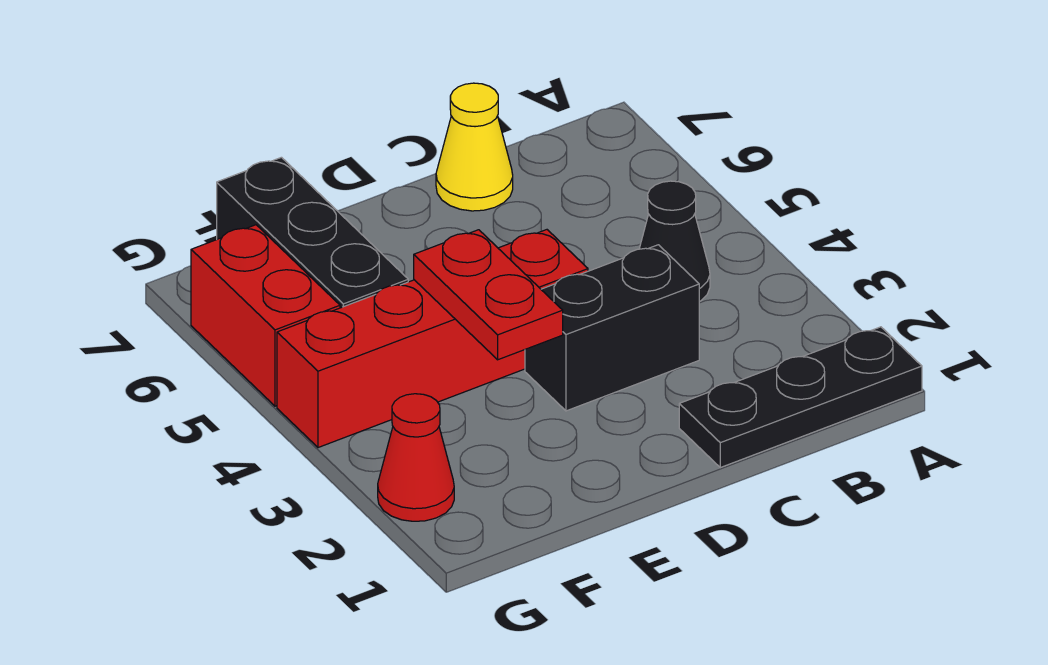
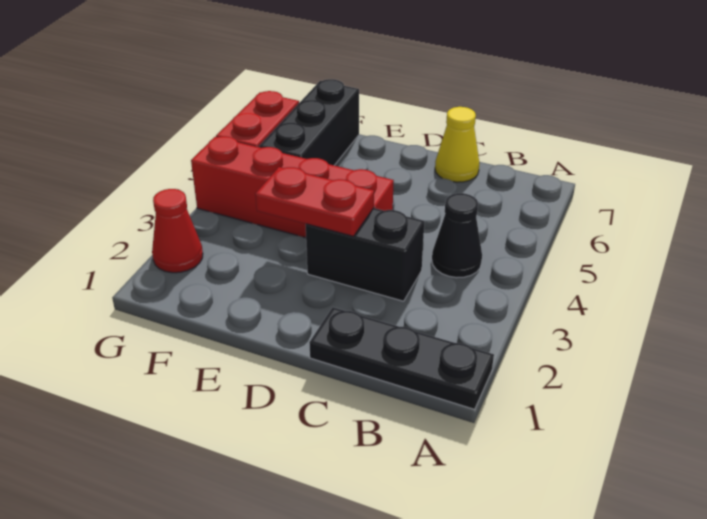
red 1x2 plate [414,230,563,360] -> red 1x2 plate turned to [255,167,374,236]

